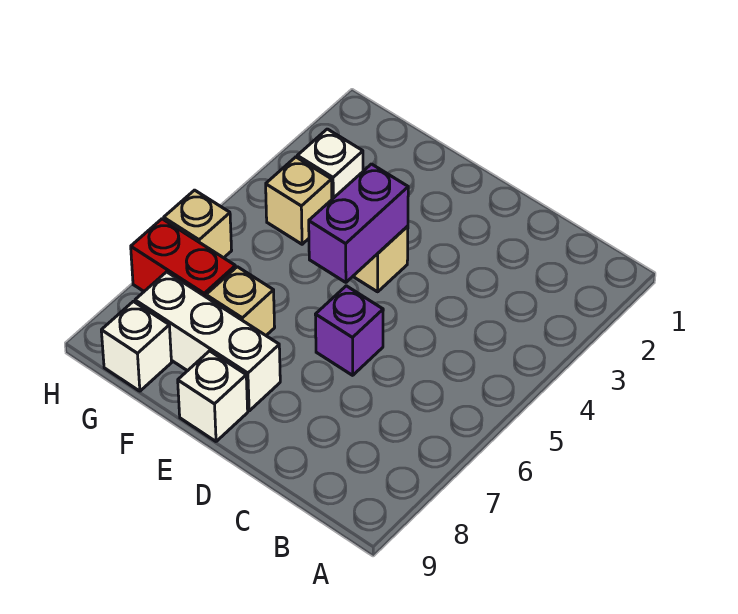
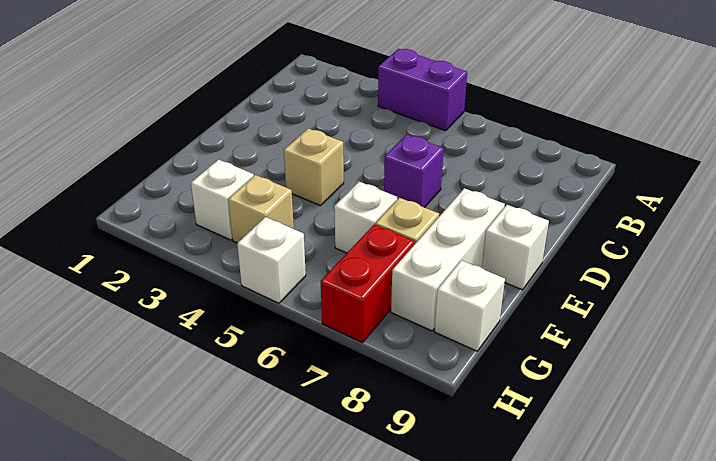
purple 1x2 brick [309,164,408,282] -> purple 1x2 brick moved to [378,49,467,131]
none -> white 1x1 brick [334,182,397,253]
none -> white 1x1 brick [237,217,306,303]
tan 1x1 brick [164,190,232,258] -> none

